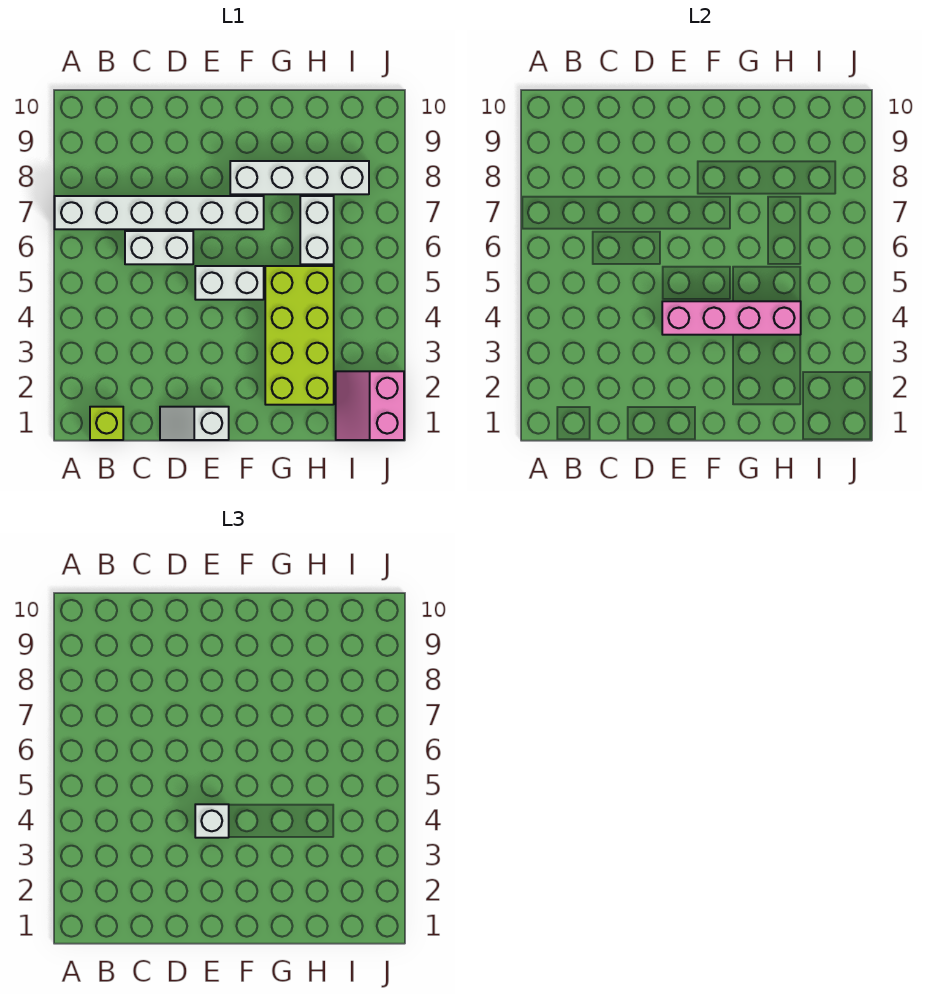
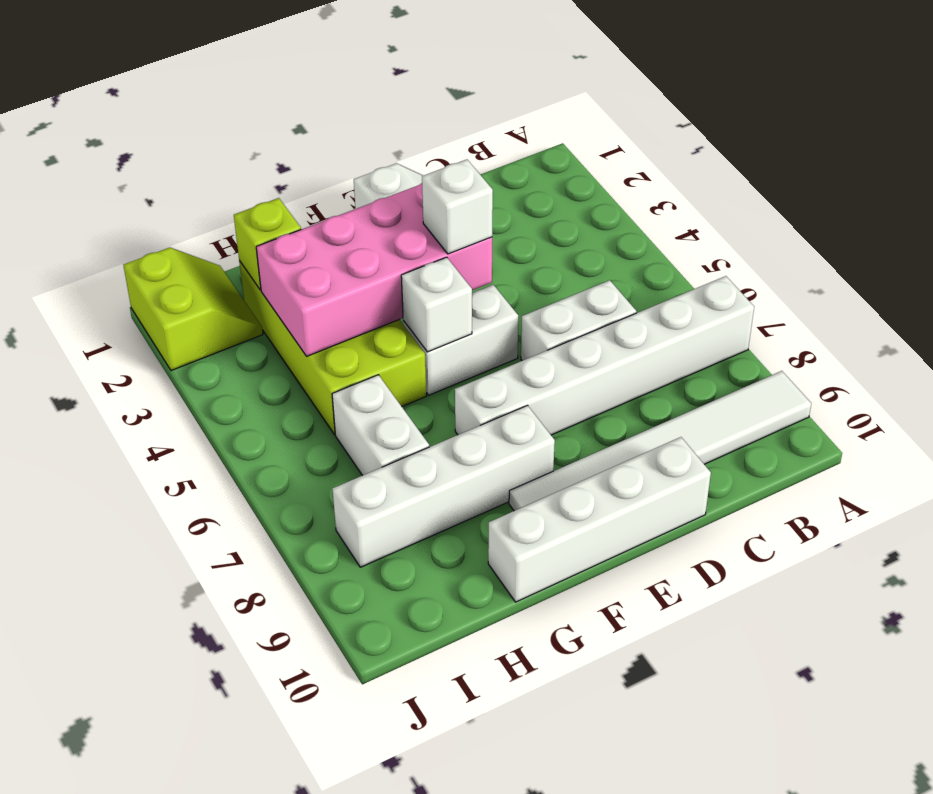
none -> white 1x6 tile [509,371,811,511]
lime 1x1 brick [90,407,123,440] -> lime 1x1 brick moved to [234,198,301,290]
none -> white 1x4 brick [488,437,711,602]
pink 1x4 brick [662,301,801,335] -> pink 2x4 brick [256,183,492,356]
none -> white 1x1 brick [401,257,472,352]
pink 2x2 slope [336,371,404,440] -> lime 2x2 slope [123,247,263,371]

